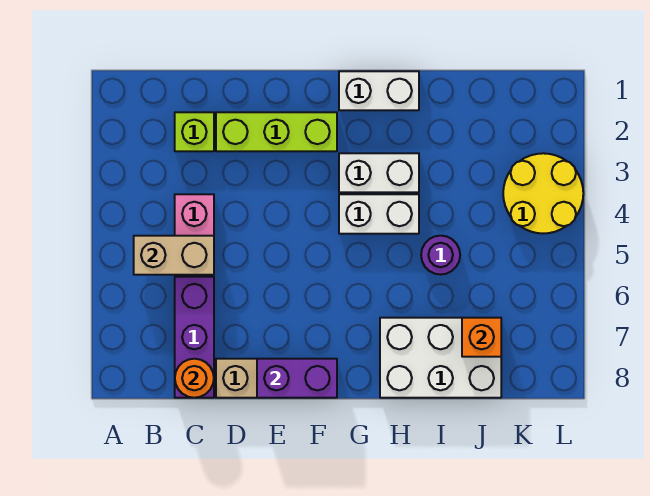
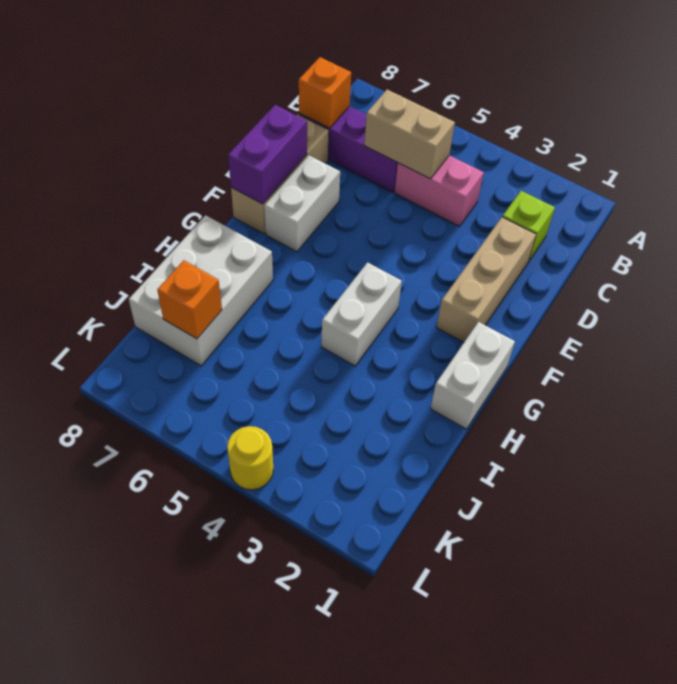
tan 1x2 brick [134,236,214,275] -> tan 1x2 brick turned to [364,90,455,179]
orange 1x1 round brick [175,359,214,398] -> orange 1x1 brick [299,57,351,128]
lime 1x3 brick [216,112,337,151] -> tan 1x3 brick [436,217,536,342]
white 1x2 brick [339,153,419,192] -> white 1x2 brick moved to [264,155,340,252]
purple 1x1 round brick [421,236,460,275] -> none
yellow 2x2 round brick [503,153,583,234] -> yellow 1x1 round brick [227,426,273,490]

